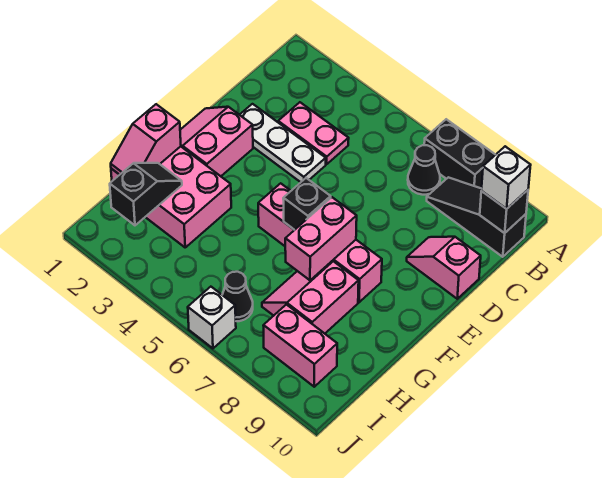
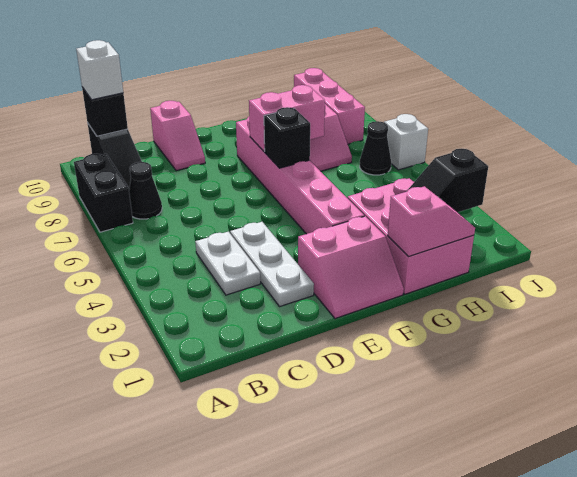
pink 1x2 plate [278,102,349,164] -> white 1x2 plate [195,232,260,295]
pink 1x4 brick [258,183,382,302] -> pink 1x6 brick [236,117,364,234]
pink 1x2 brick [263,304,337,387] -> pink 1x3 brick [294,68,365,144]

